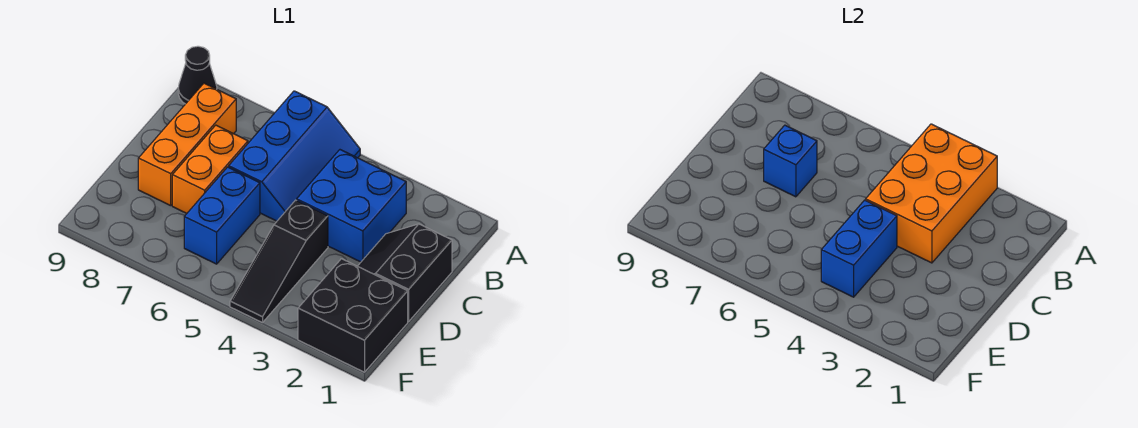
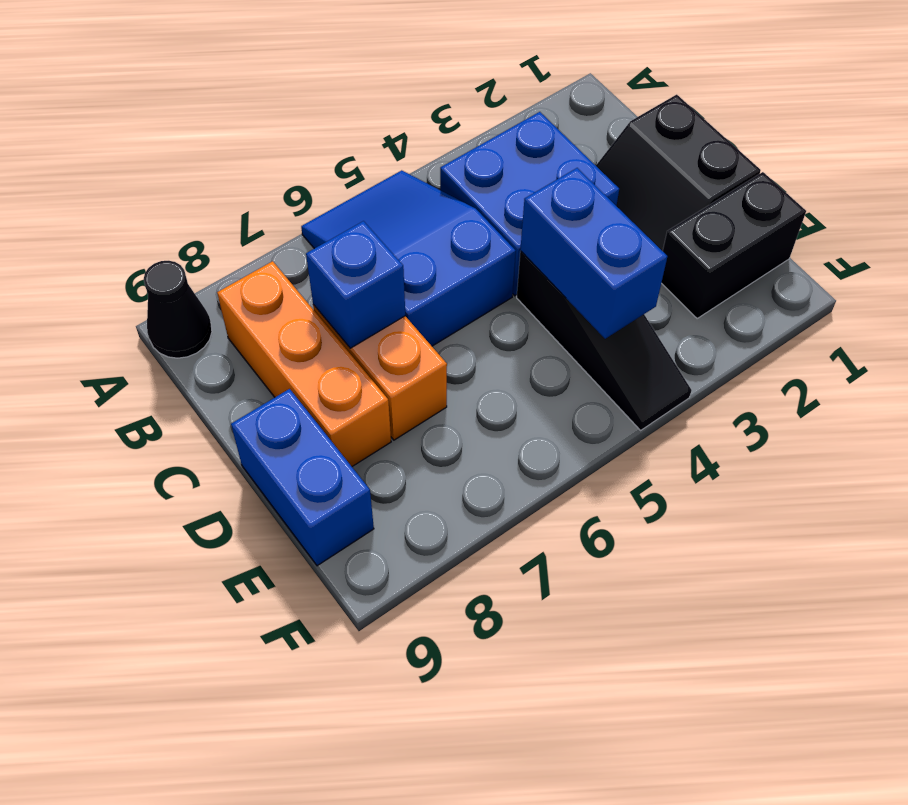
orange 2x3 brick [866,124,997,263] -> none
blue 2x3 slope [229,91,360,221] -> blue 2x3 slope turned to [301,170,516,346]
blue 1x2 brick [184,167,260,264] -> blue 1x2 brick moved to [231,389,374,566]
black 2x2 brick [298,259,408,372] -> black 1x2 brick [662,172,806,318]

